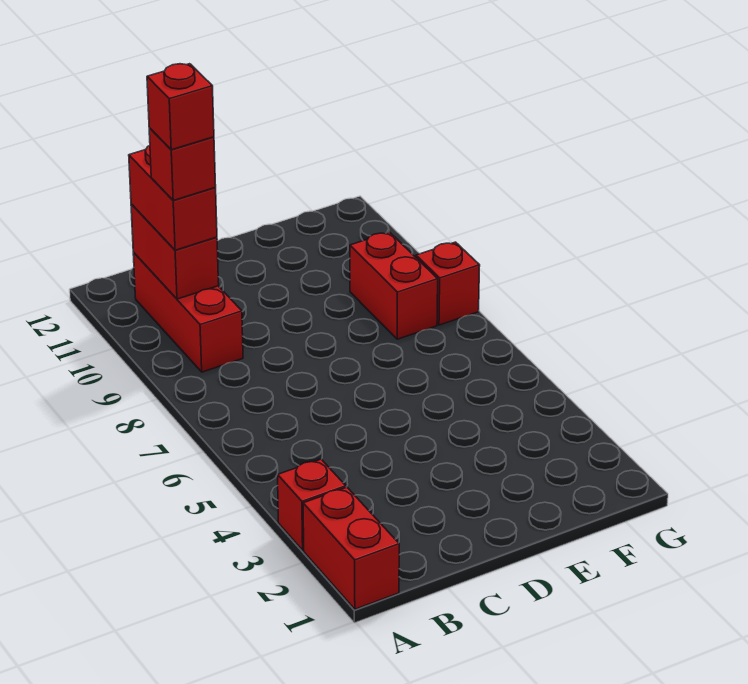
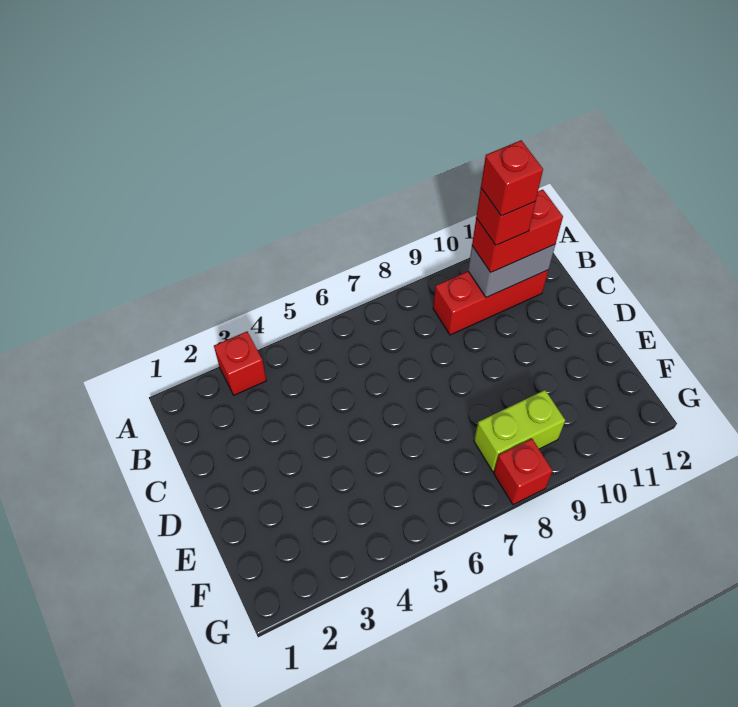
red 1x2 brick [303,487,399,609] -> none
red 1x2 brick [131,204,219,299] -> grey 1x2 brick [468,245,555,298]
red 1x2 brick [350,232,438,339] -> lime 1x2 brick [474,390,565,471]

